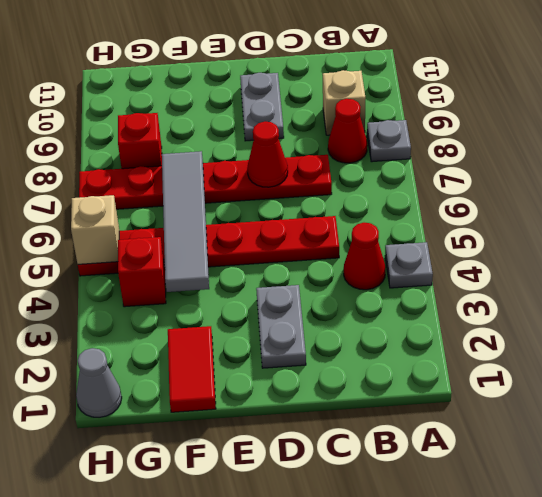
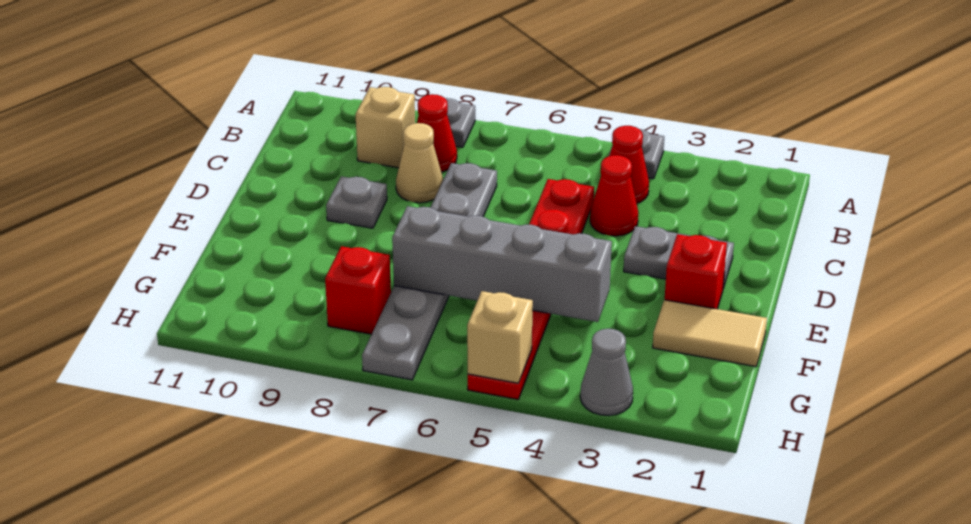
red 1x6 plate [79,155,332,209] -> grey 1x6 plate [362,163,497,380]
none -> tan 1x1 cone [396,123,443,203]
red 1x1 cone [247,122,288,187] -> red 1x1 cone moved to [590,155,638,236]
grey 1x2 plate [240,73,284,141] -> grey 1x1 plate [326,176,387,228]
red 1x2 tile [168,326,216,412] -> tan 1x2 tile [653,300,767,367]
grey 1x4 tile [162,151,209,292] -> grey 1x4 brick [392,206,612,322]
red 1x1 brick [118,237,166,307] -> red 1x1 brick moved to [665,234,727,309]
grey 1x1 cone [76,348,122,417] -> grey 1x1 cone moved to [580,329,633,416]

